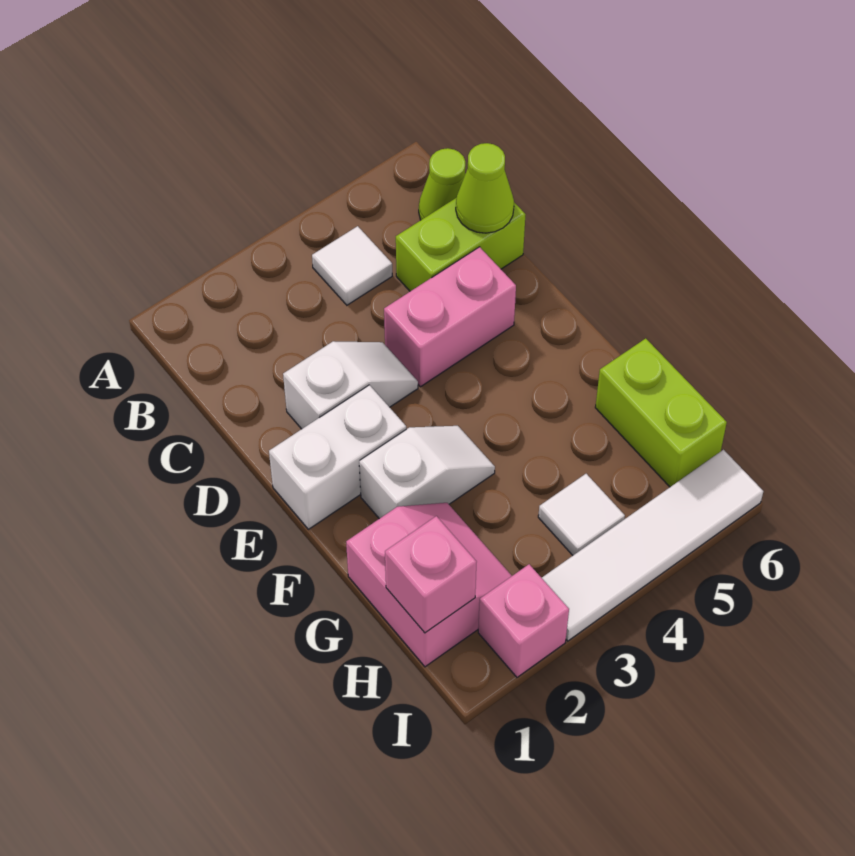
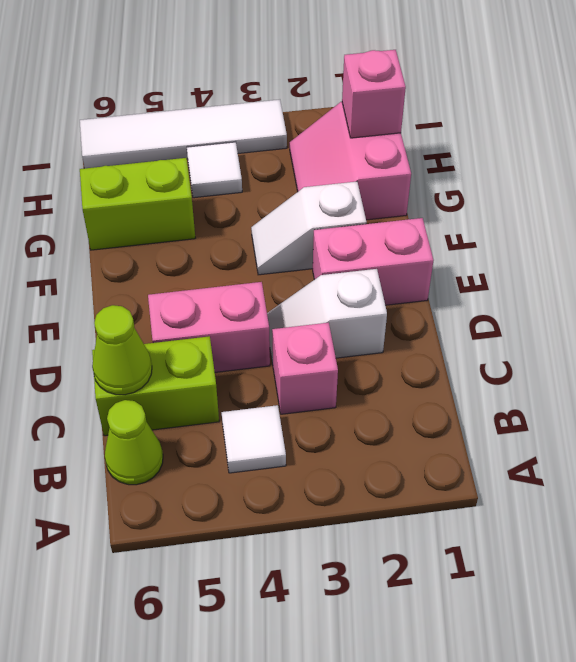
white 1x2 brick [269,385,406,529] -> pink 1x2 brick [313,218,434,305]
lime 1x2 brick [595,338,727,487] -> lime 1x2 brick turned to [80,158,195,250]
pink 1x1 brick [478,564,569,677] -> pink 1x1 brick moved to [272,323,338,414]

